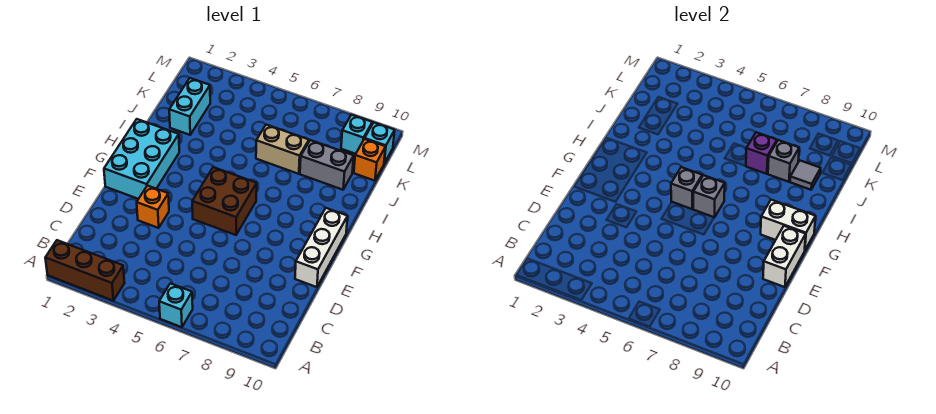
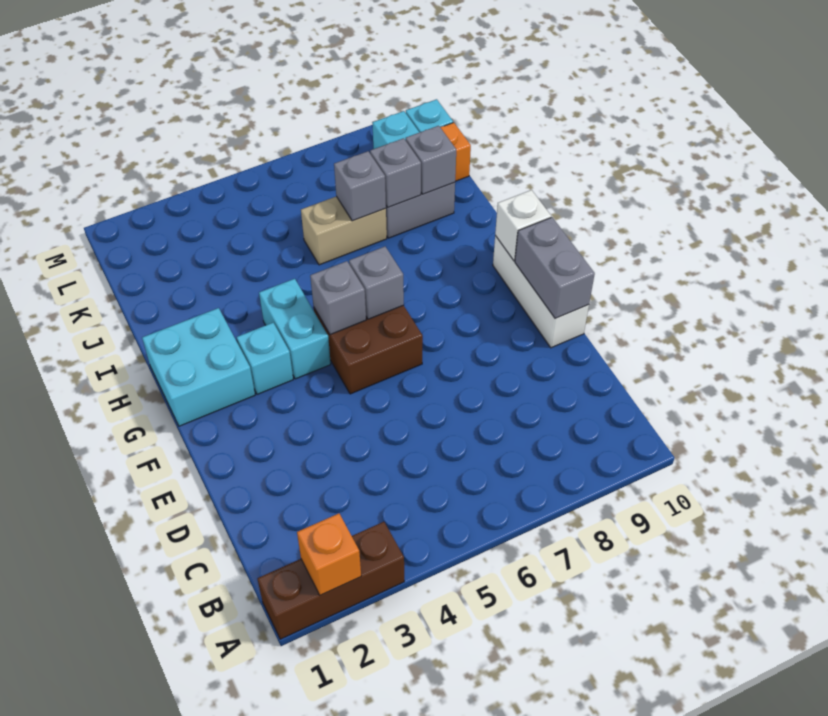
cyan 1x1 brick [159,283,193,327] -> cyan 1x1 brick moved to [237,323,293,394]
orange 1x1 brick [137,186,169,228] -> orange 1x1 brick moved to [297,514,361,595]
white 1x2 brick [763,226,806,287] -> grey 1x2 brick [515,217,595,319]
cyan 2x3 brick [104,119,179,199] -> cyan 2x2 brick [142,308,255,426]
white 1x2 brick [761,200,816,250] -> white 1x1 brick [495,190,551,261]
cyan 1x2 brick [169,78,210,135] -> cyan 1x2 brick moved to [259,279,331,379]
purple 1x1 brick [746,132,777,174] -> grey 1x1 brick [334,151,386,221]
grey 1x1 tile [790,161,821,190] -> grey 1x1 brick [406,126,456,194]

